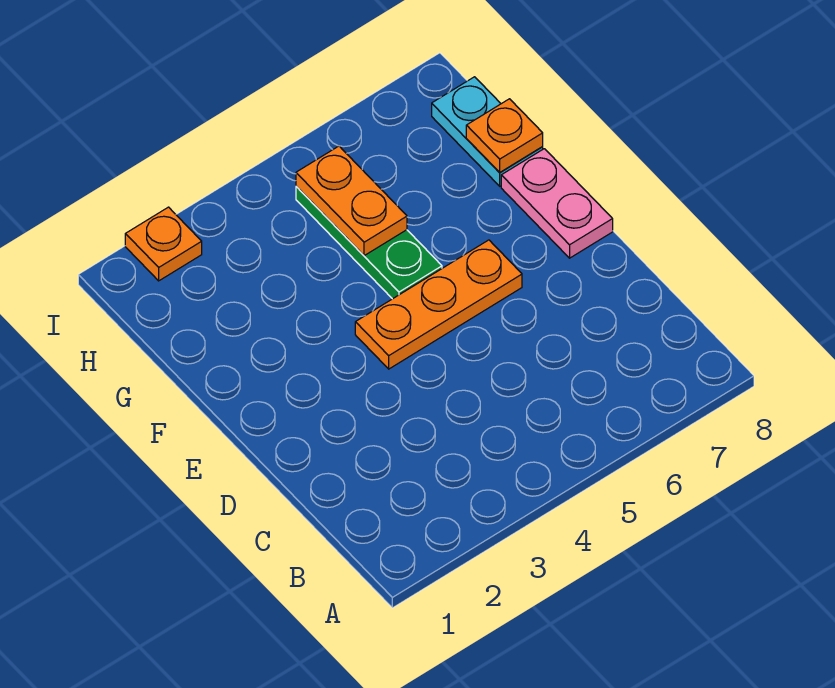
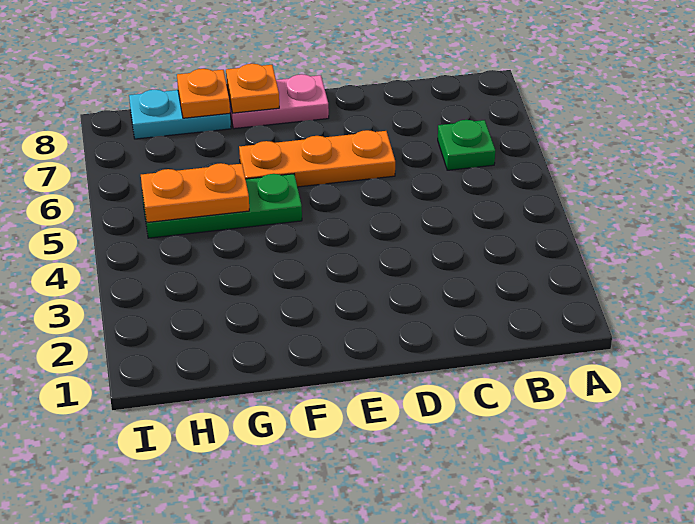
none -> green 1x1 plate [438,120,495,170]
orange 1x3 plate [355,240,522,369] -> orange 1x3 plate turned to [239,130,395,187]
orange 1x1 plate [125,207,202,281] -> orange 1x1 plate moved to [226,64,279,113]

